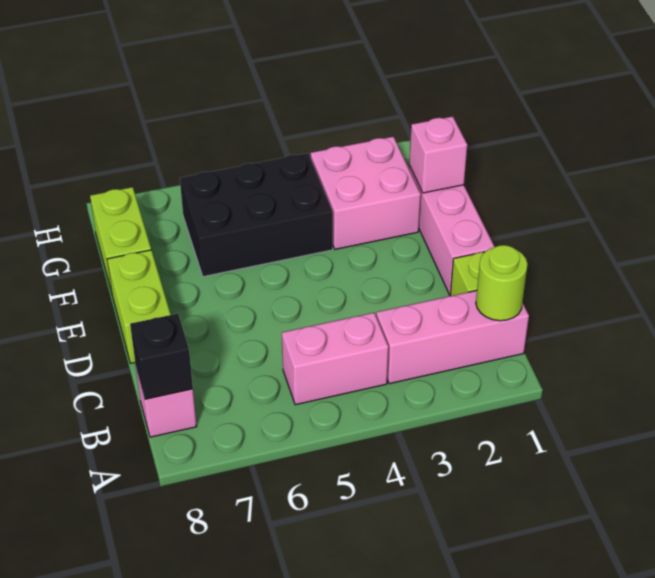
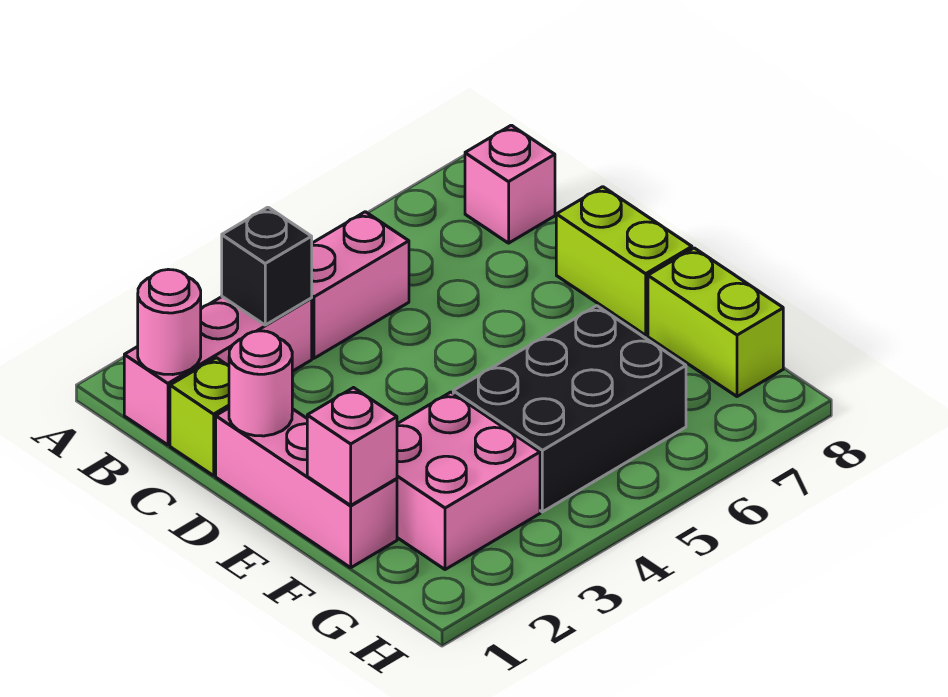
lime 1x1 round brick [476,245,528,321] -> pink 1x1 round brick [138,269,201,375]
black 1x1 brick [130,314,193,399] -> black 1x1 brick moved to [222,207,312,325]
none -> pink 1x1 round brick [229,331,292,436]

